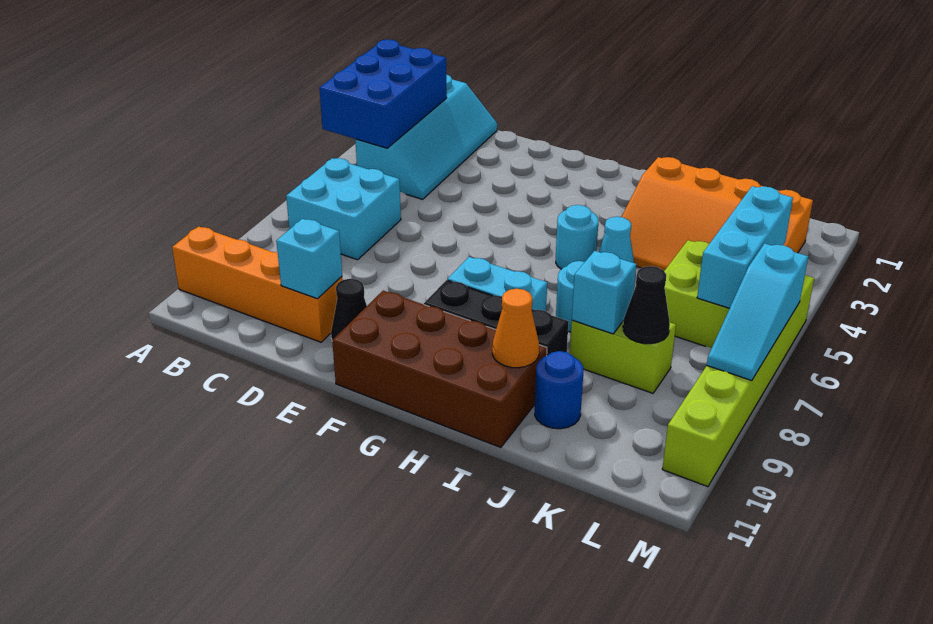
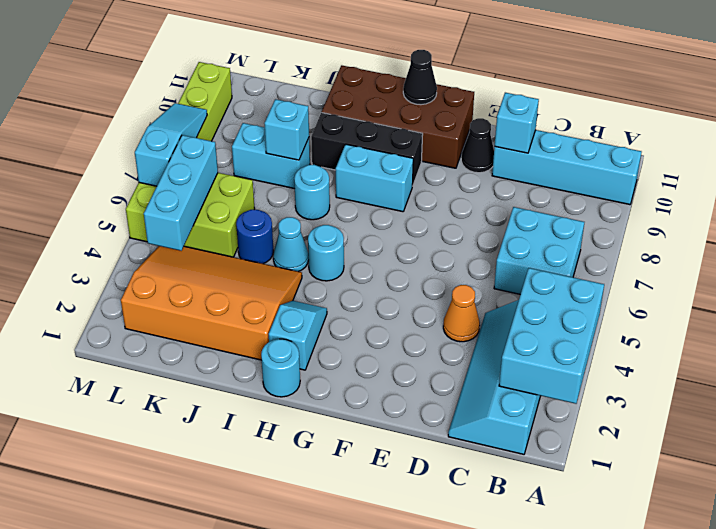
blue 2x3 brick [319,39,447,148] -> cyan 2x3 brick [499,268,604,404]
orange 1x4 brick [172,226,343,342] -> cyan 1x4 brick [492,130,641,205]
none -> cyan 1x1 round brick [261,339,300,397]
none -> cyan 1x2 slope [269,301,327,370]
orange 1x1 cone [492,289,539,368] -> orange 1x1 cone moved to [443,285,480,342]
lime 1x2 brick [570,320,676,393] -> cyan 1x2 brick [232,123,310,189]
blue 1x1 round brick [535,351,583,429] -> blue 1x1 round brick moved to [236,210,273,264]
black 1x1 cone [623,266,670,344] -> black 1x1 cone moved to [403,50,437,105]

